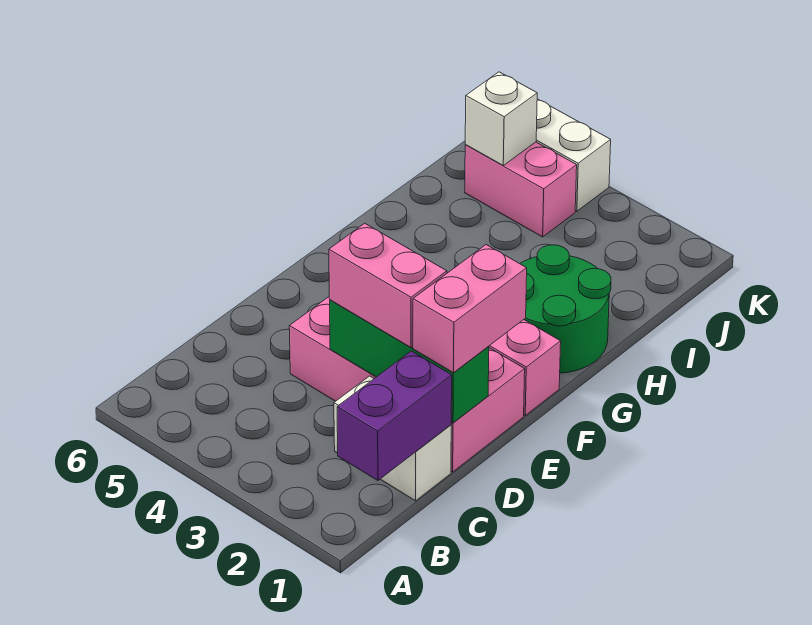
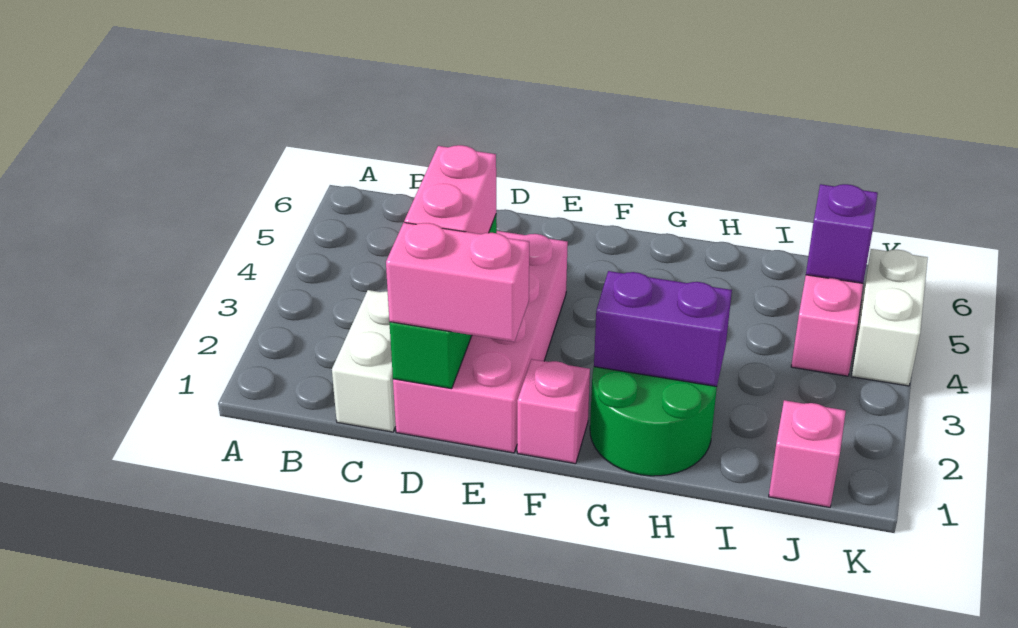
purple 1x2 brick [337,351,452,480] -> purple 1x2 brick moved to [594,271,732,387]
none -> pink 1x1 brick [769,400,846,507]
white 1x1 brick [465,72,537,165] -> purple 1x1 brick [806,184,878,283]

